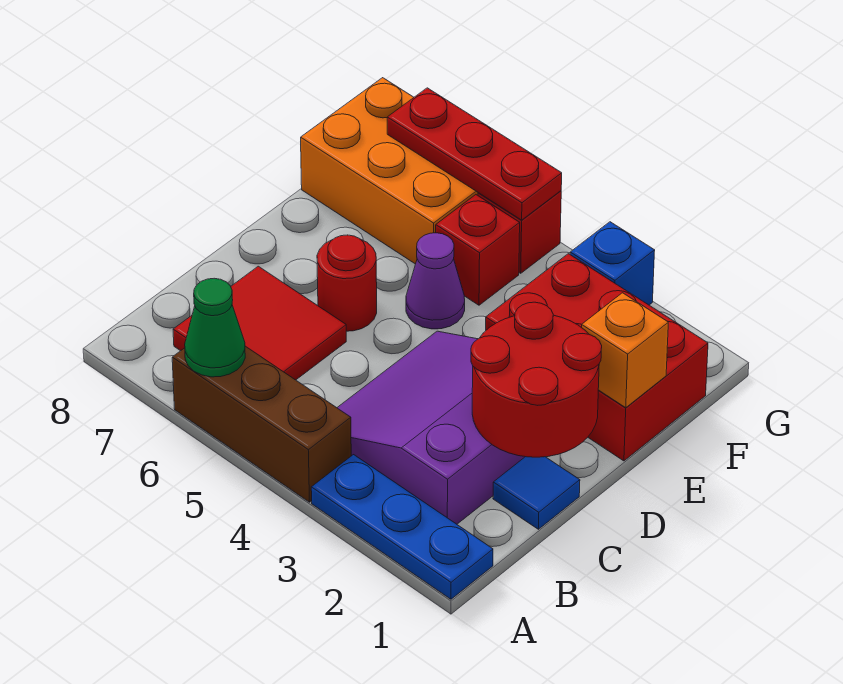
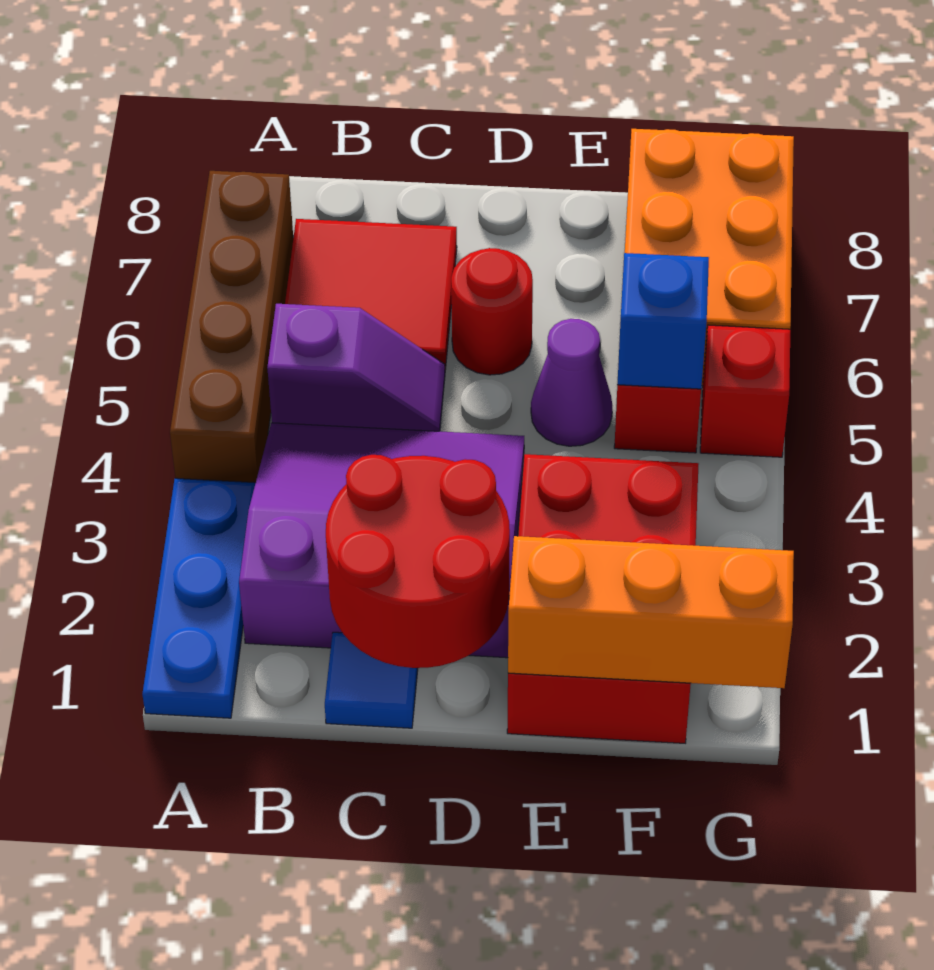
brown 1x3 brick [172,346,351,502] -> brown 1x4 brick [170,171,293,483]
green 1x1 cone [185,278,245,377] -> none
none -> purple 1x2 slope [267,304,445,431]
orange 1x1 brick [582,293,668,408] -> orange 1x3 brick [508,536,794,688]
blue 1x1 brick [570,222,655,305] -> blue 1x1 brick moved to [617,253,709,389]
red 1x3 plate [387,88,562,220] -> none

